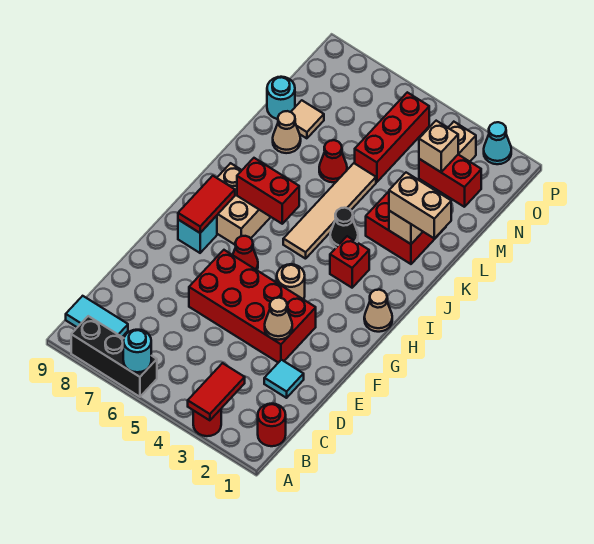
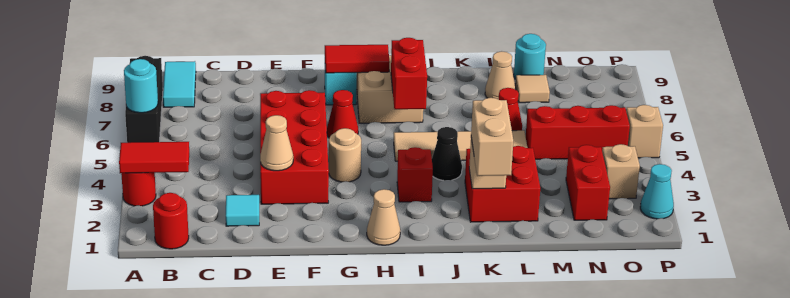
tan 1x1 brick [419,121,458,172] -> tan 1x1 brick moved to [626,105,663,158]

